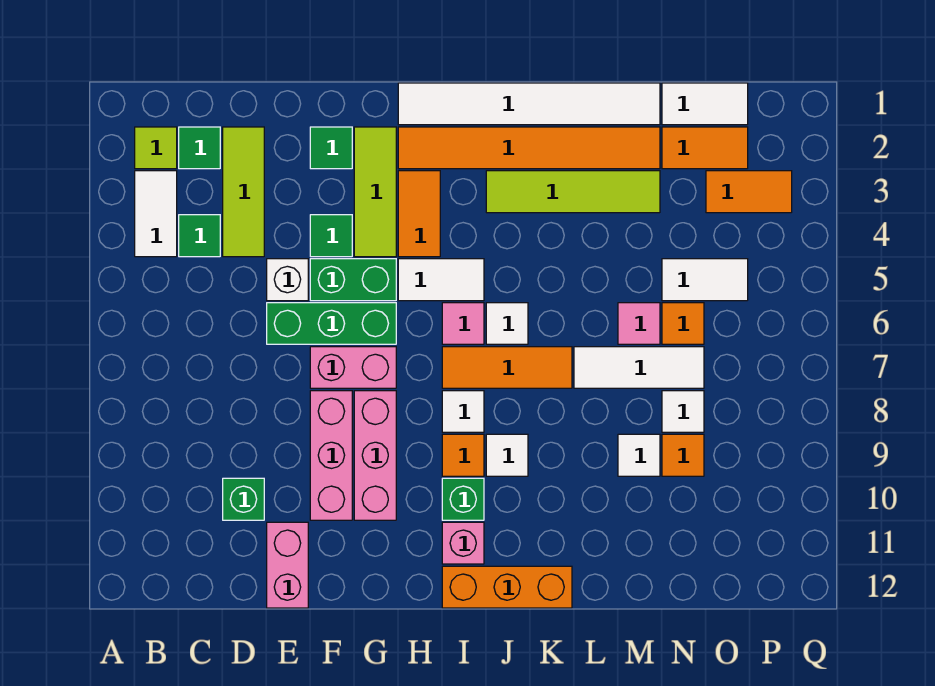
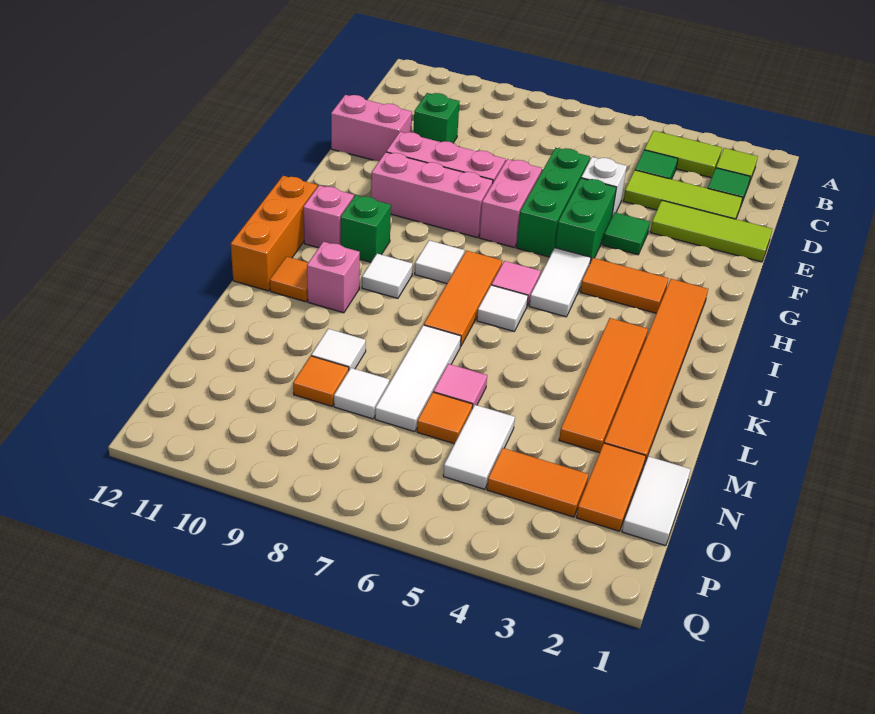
white 1x2 tile [135,171,177,257] -> lime 1x2 tile [644,131,722,178]
green 1x1 tile [310,127,352,169] -> none
lime 1x3 tile [354,127,396,257] -> lime 1x3 tile moved to [650,200,772,262]
white 1x6 tile [398,83,660,125] -> none
orange 1x1 tile [442,434,484,476] -> orange 1x1 tile moved to [270,257,308,302]
lime 1x4 tile [486,171,660,213] -> orange 1x4 tile [559,318,648,453]
none -> pink 1x1 brick [307,242,360,313]
orange 1x2 tile [706,171,792,213] -> orange 1x2 tile turned to [487,448,589,517]

